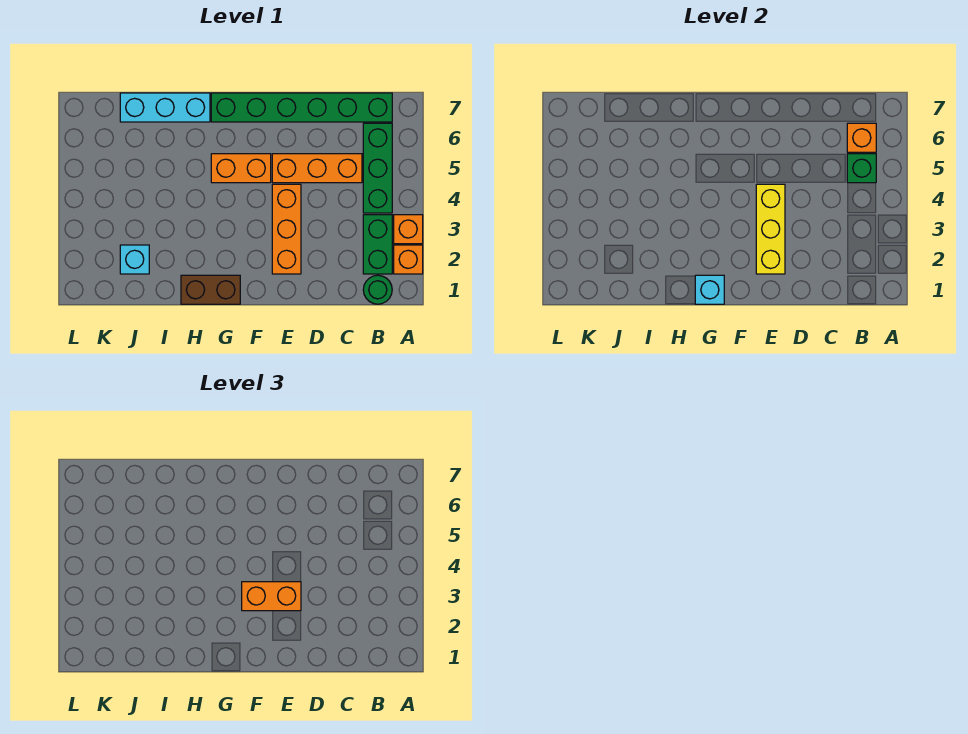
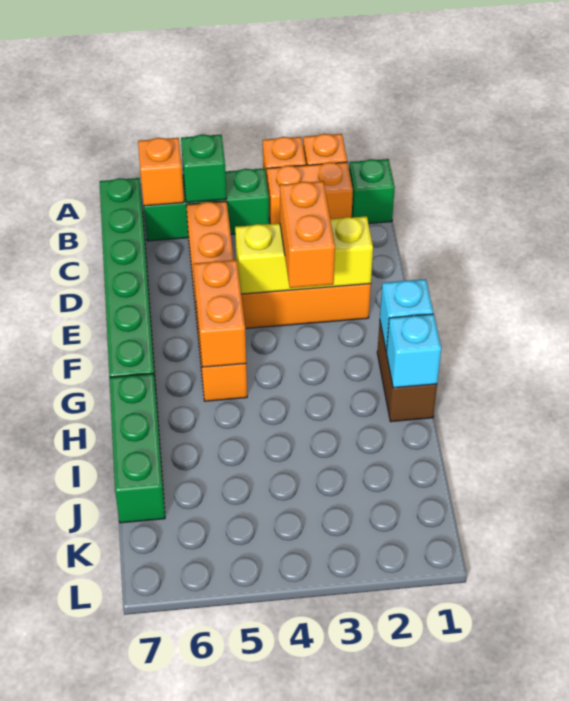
green 1x1 round brick [363,275,392,304] -> green 1x1 brick [349,159,395,224]
green 1x2 brick [363,215,392,274] -> orange 1x2 brick [267,162,353,224]
none -> orange 1x2 brick [193,260,246,367]
cyan 1x3 brick [120,93,210,122] -> green 1x3 brick [109,373,165,523]
cyan 1x1 brick [120,245,149,274] -> cyan 1x1 brick moved to [386,314,441,388]

